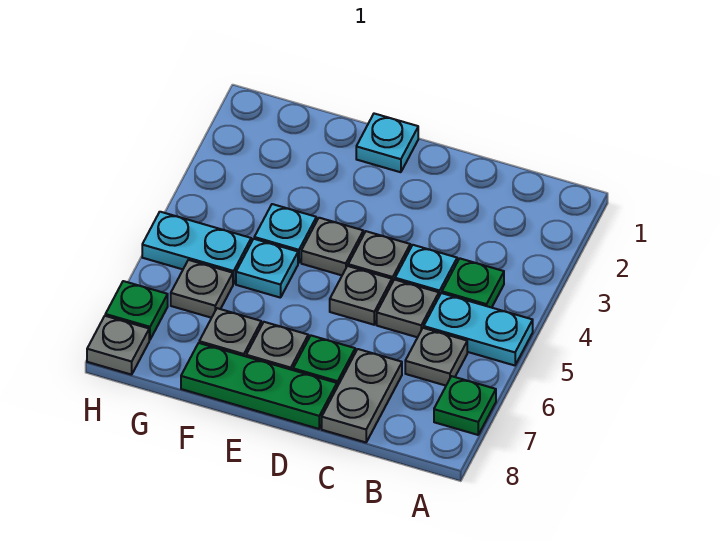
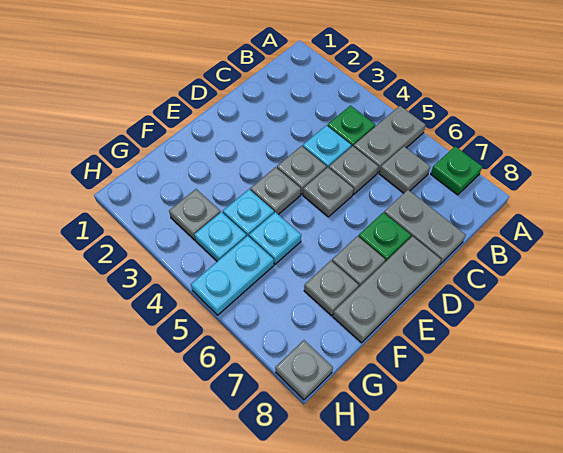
cyan 1x2 plate [424,293,533,365] -> grey 1x2 plate [354,106,426,173]
green 1x3 plate [181,343,337,429] -> grey 1x3 plate [333,236,441,343]
cyan 1x1 plate [356,114,418,172] -> cyan 1x1 plate moved to [194,212,247,261]
grey 1x1 plate [171,260,233,318] -> grey 1x1 plate moved to [169,189,220,240]
green 1x1 plate [105,281,168,340] -> none

